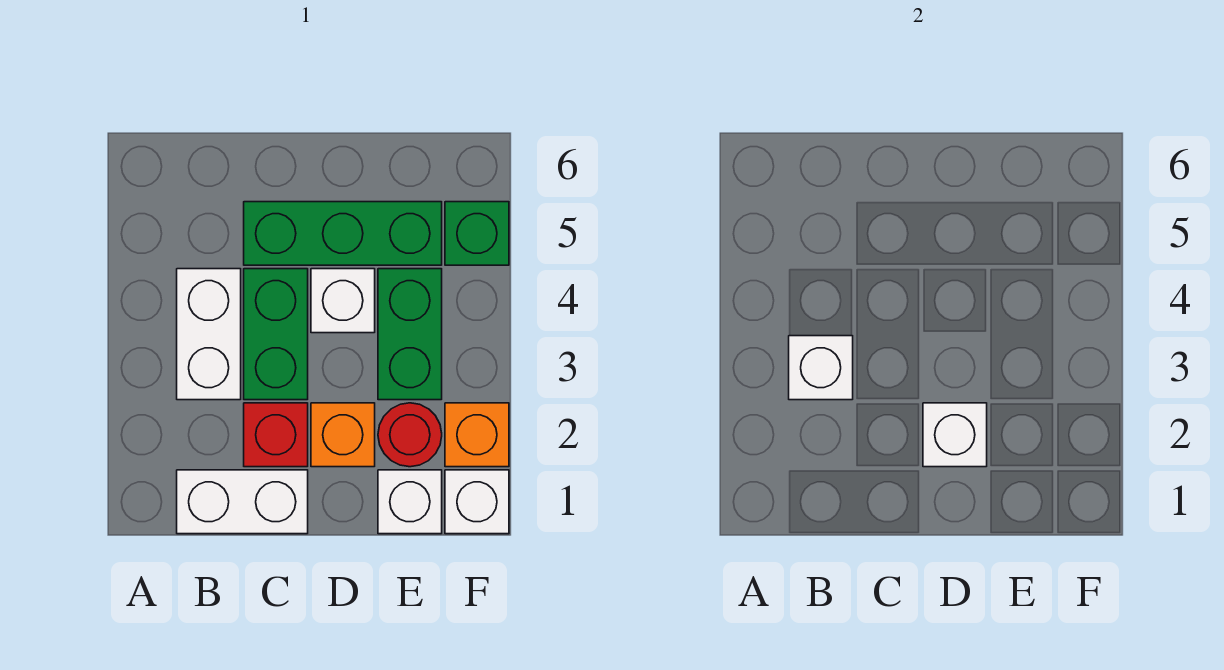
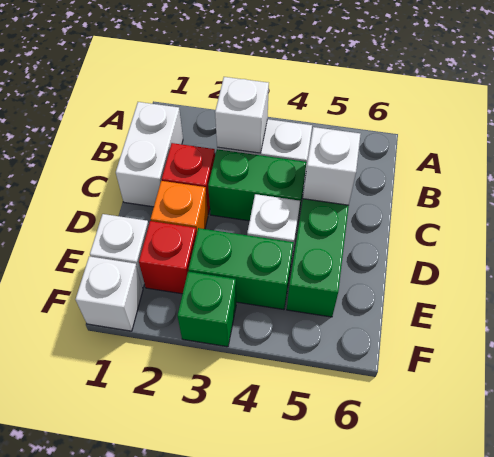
white 1x1 brick [923,403,987,467] -> white 1x1 brick moved to [303,127,361,205]
red 1x1 round brick [378,403,442,467] -> red 1x1 brick [139,221,197,294]
orange 1x1 brick [445,403,509,467] -> none
green 1x1 brick [445,202,509,265] -> green 1x1 brick moved to [178,272,236,347]

